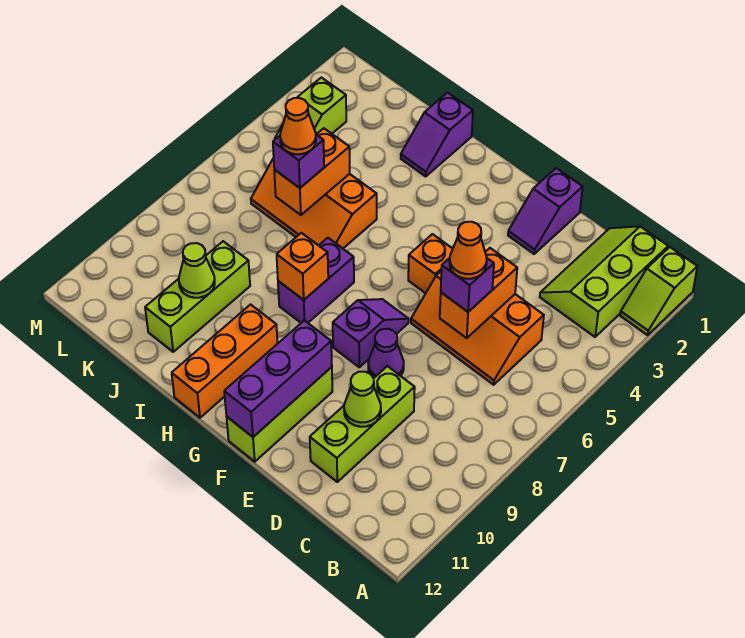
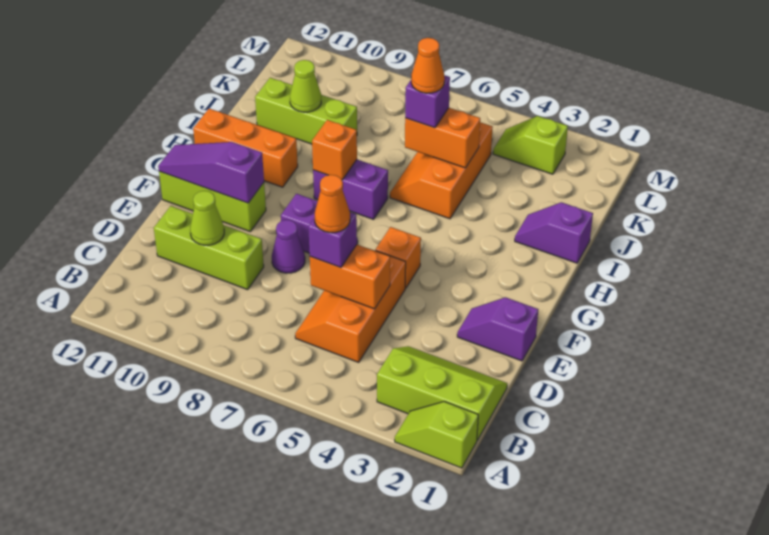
purple 1x3 brick [224,320,332,437] -> purple 1x3 slope [158,142,264,203]

